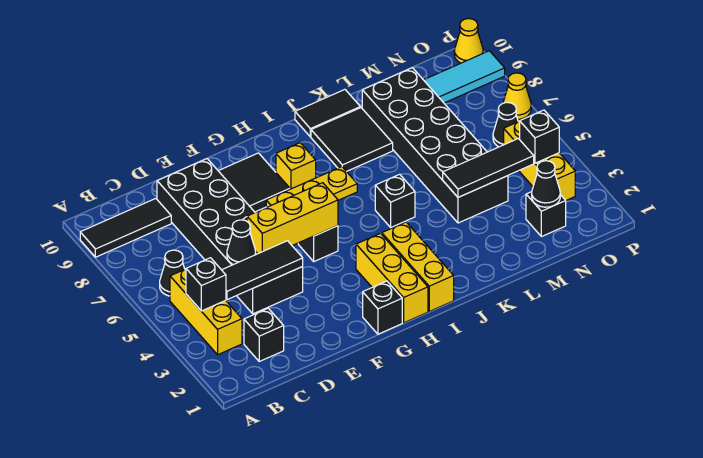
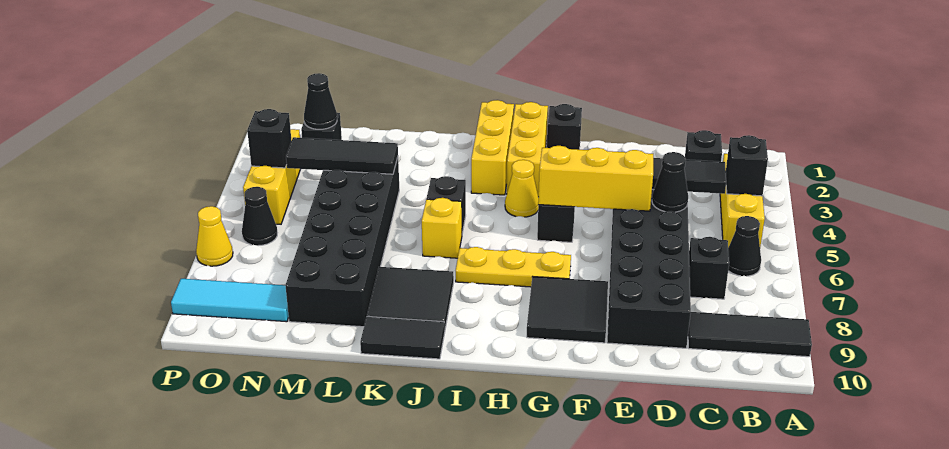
none -> black 1x1 brick [689,237,729,299]
yellow 1x1 brick [276,143,316,189] -> yellow 1x1 brick moved to [422,198,462,258]
yellow 1x1 cone [454,19,483,63] -> yellow 1x1 cone moved to [505,160,539,217]

